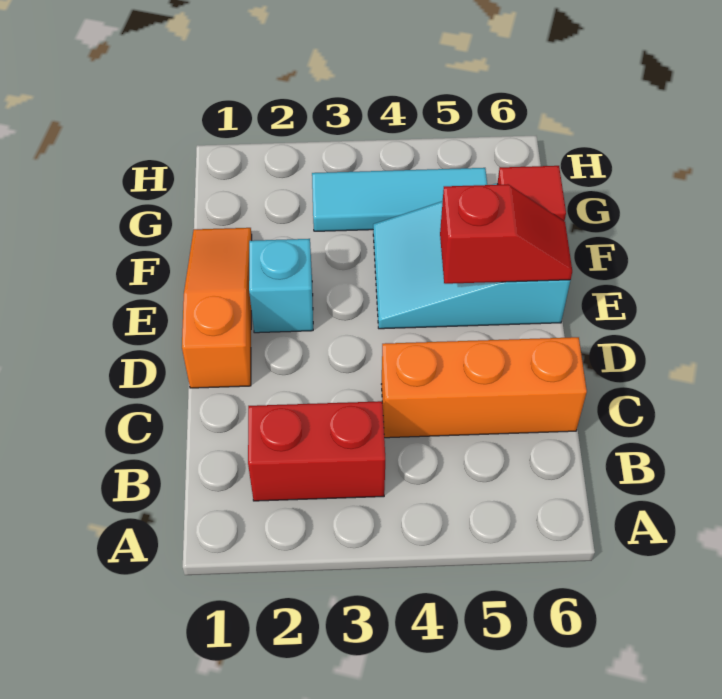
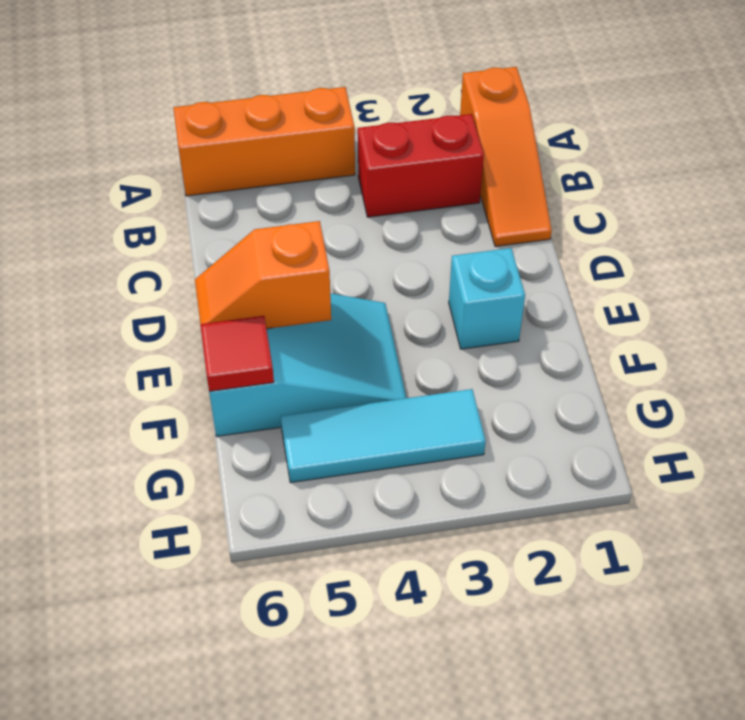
orange 1x3 brick [381,337,587,438] -> orange 1x3 brick moved to [173,87,355,196]
orange 1x3 slope [182,228,252,388] -> orange 1x3 slope moved to [460,67,552,247]
red 1x2 slope [440,184,572,284] -> orange 1x2 slope [195,221,331,329]

